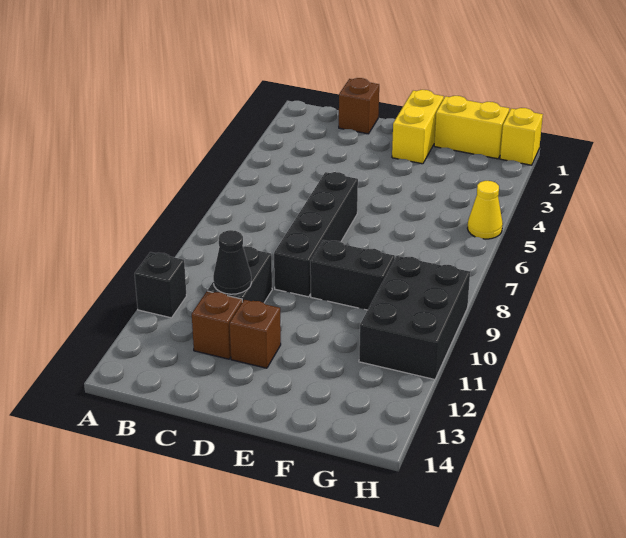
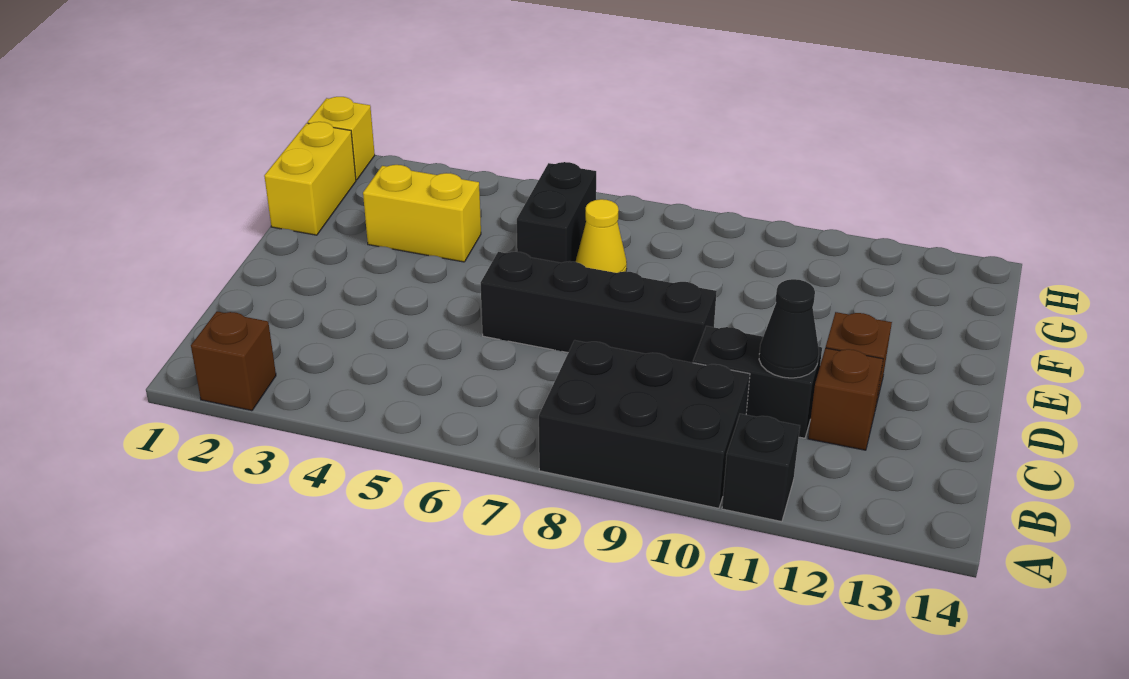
brown 1x1 brick [339,78,379,134] -> brown 1x1 brick moved to [191,311,276,411]
yellow 1x2 brick [392,90,444,164] -> yellow 1x2 brick moved to [363,165,481,262]
black 1x2 brick [310,240,395,310] -> black 1x2 brick moved to [517,162,596,263]
black 2x3 brick [359,256,470,380] -> black 2x3 brick moved to [539,340,750,508]
yellow 1x1 cone [467,181,503,239] -> yellow 1x1 cone moved to [576,199,627,273]

